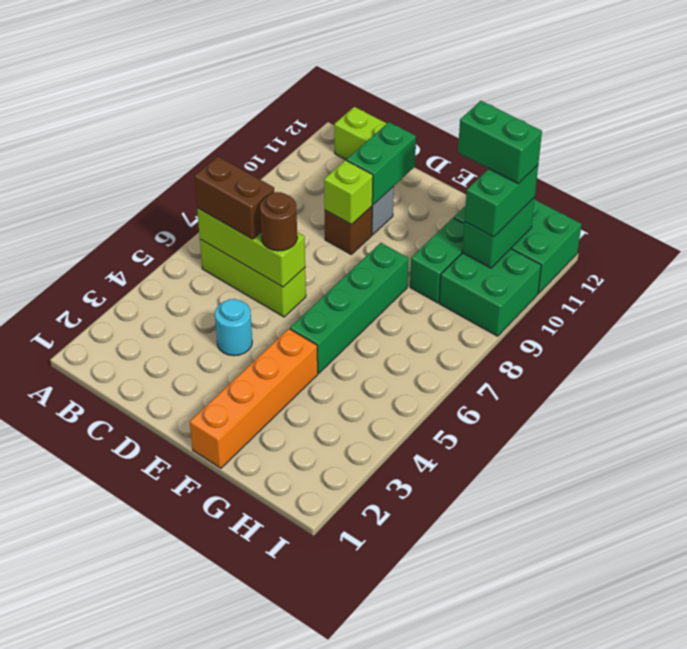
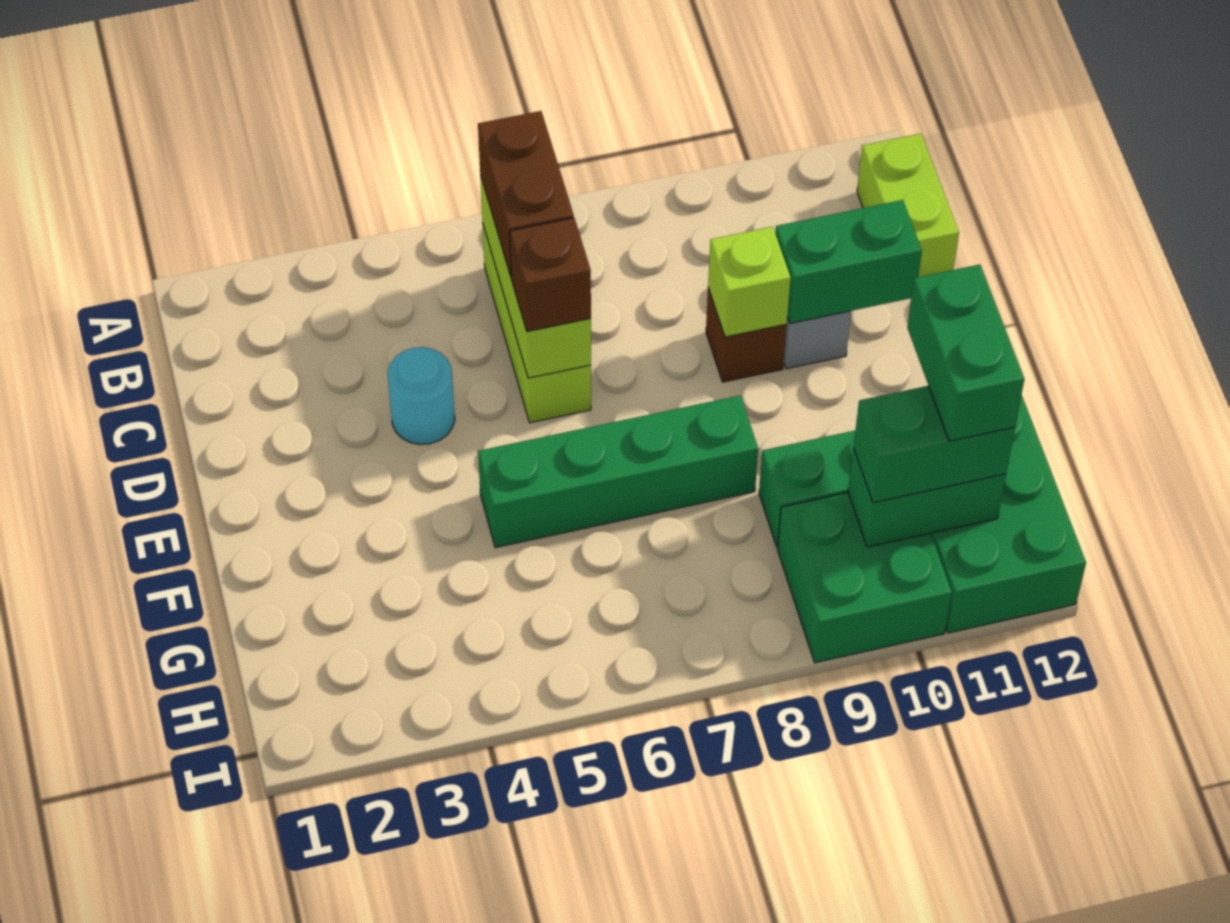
brown 1x1 round brick [260,192,297,251] -> brown 1x1 brick [510,218,591,332]
orange 1x4 brick [190,329,318,468] -> none

